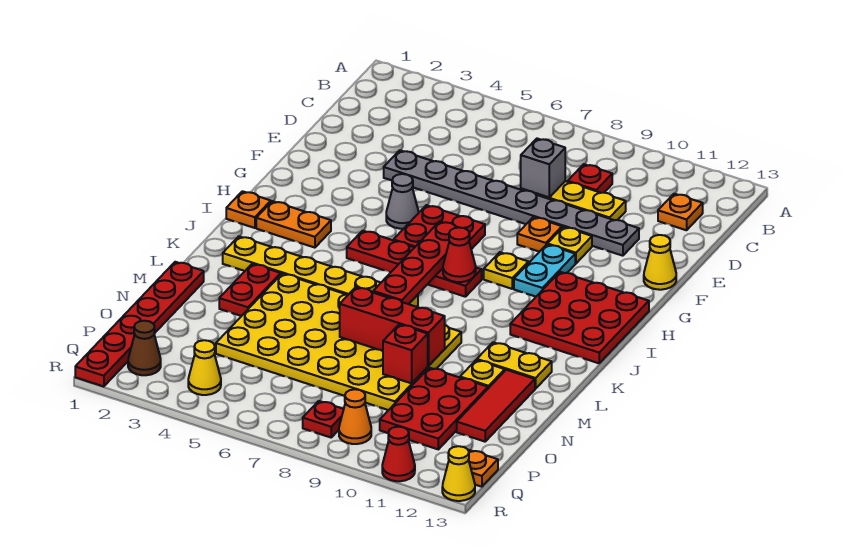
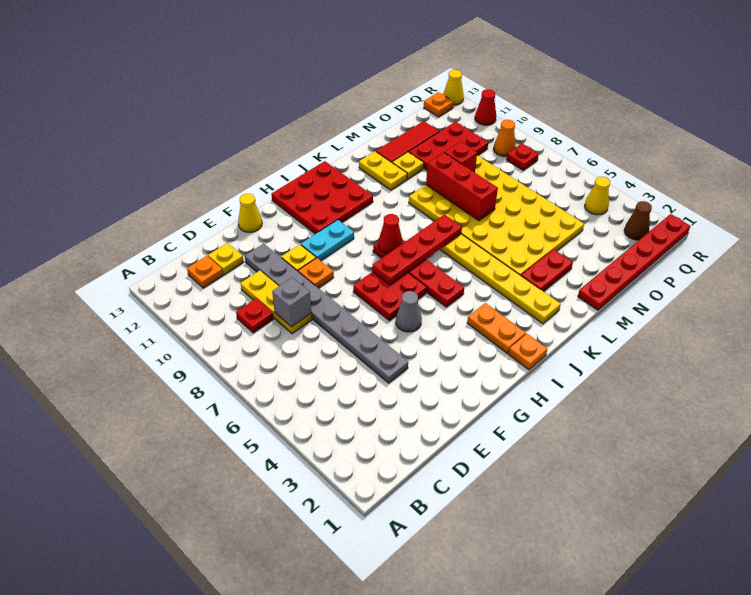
yellow 1x1 plate [484,252,528,289] -> yellow 1x1 plate moved to [208,243,244,275]

